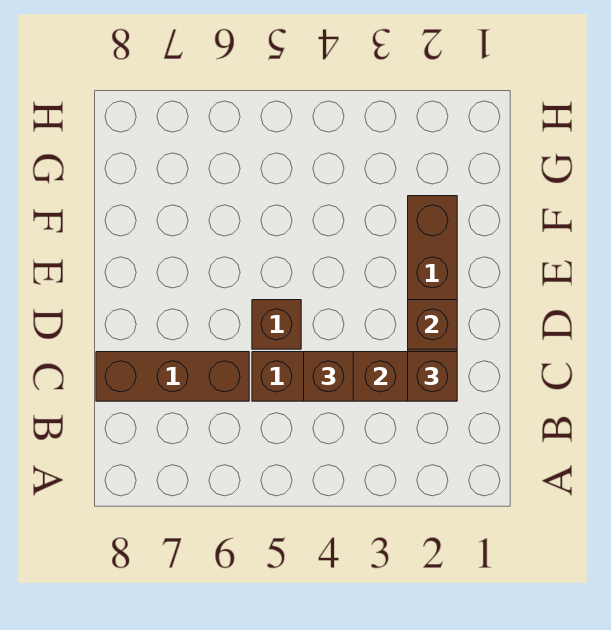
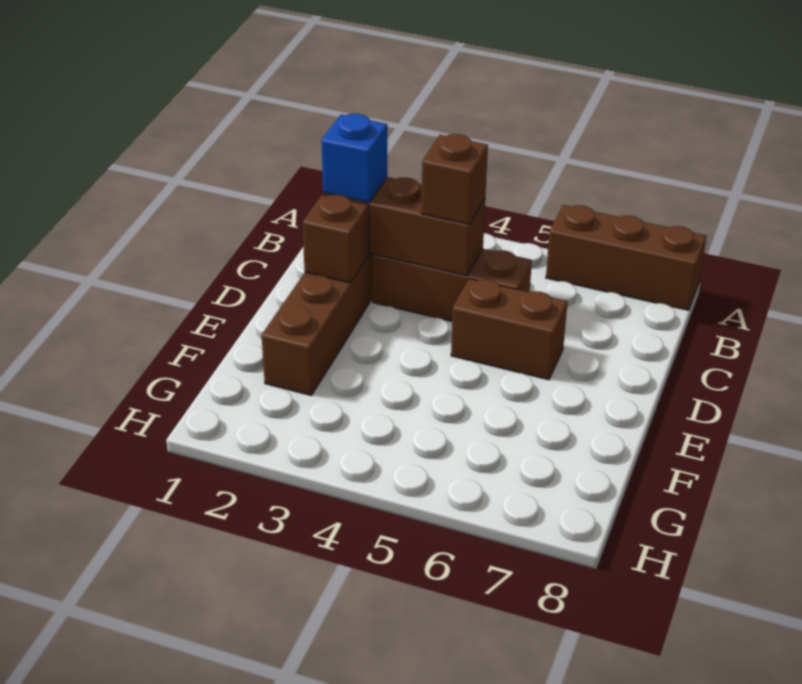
brown 1x1 brick [408,352,457,401] -> blue 1x1 brick [321,114,387,203]
brown 1x3 brick [96,352,249,401] -> brown 1x3 brick moved to [546,205,706,310]
brown 1x1 brick [252,300,301,349] -> brown 1x2 brick [451,279,568,380]

